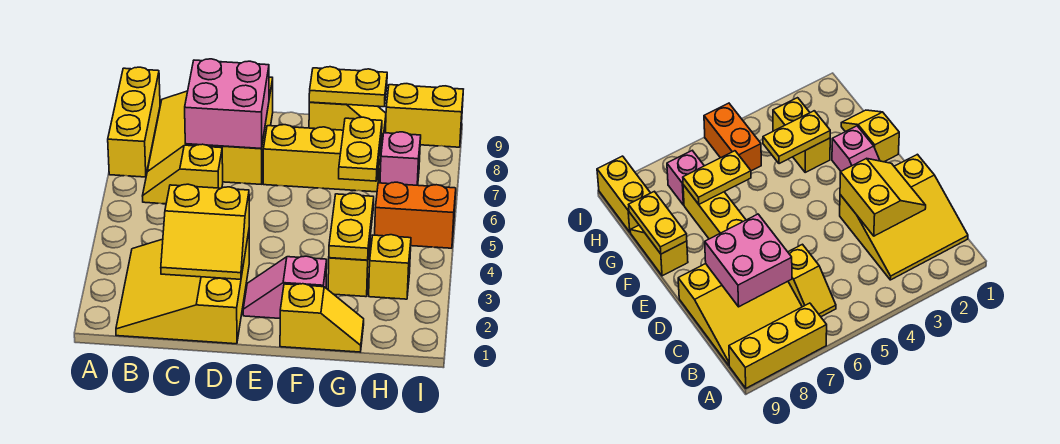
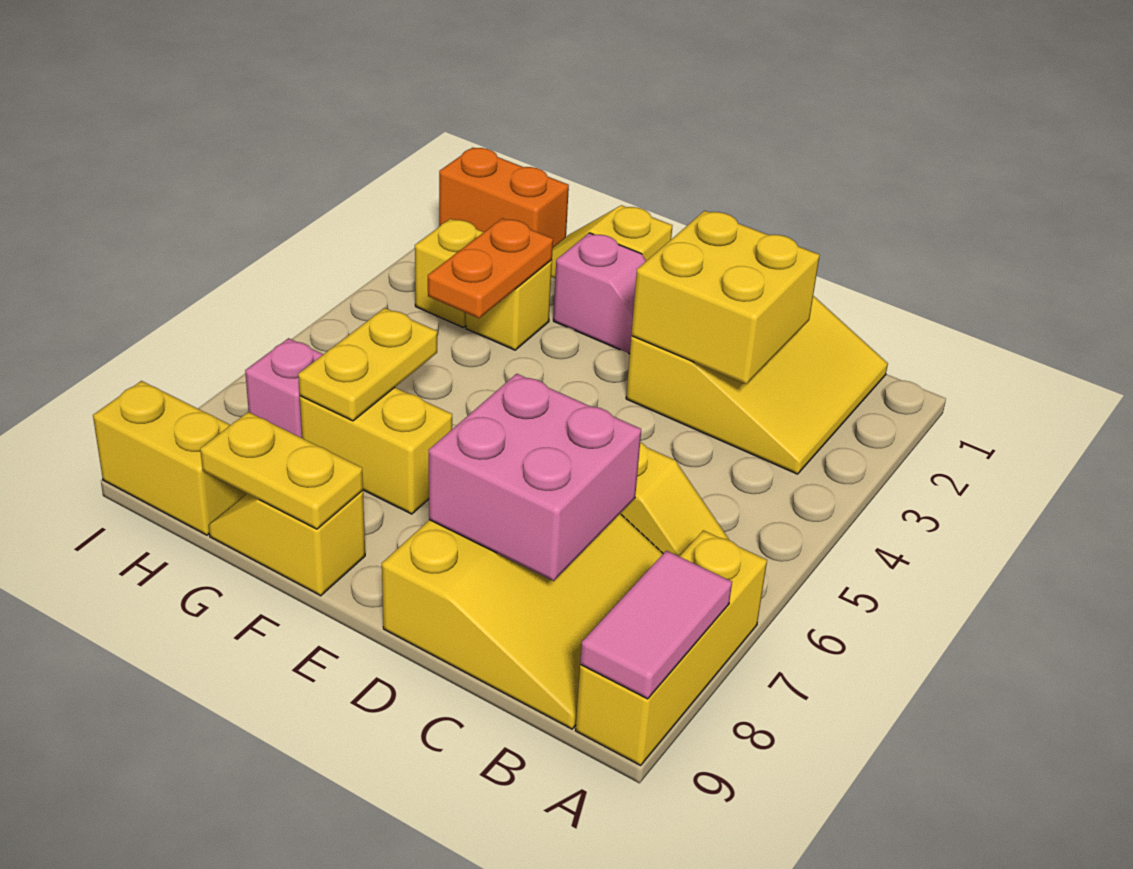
none -> pink 1x2 tile [580,551,732,699]
yellow 2x2 slope [161,184,249,279] -> yellow 2x2 brick [631,211,820,384]
yellow 1x3 brick [263,125,382,192] -> yellow 1x2 brick [300,387,452,514]
yellow 1x2 plate [329,193,374,260] -> orange 1x2 plate [428,218,553,318]
orange 1x2 brick [375,182,456,248] -> orange 1x2 brick moved to [439,148,569,247]

